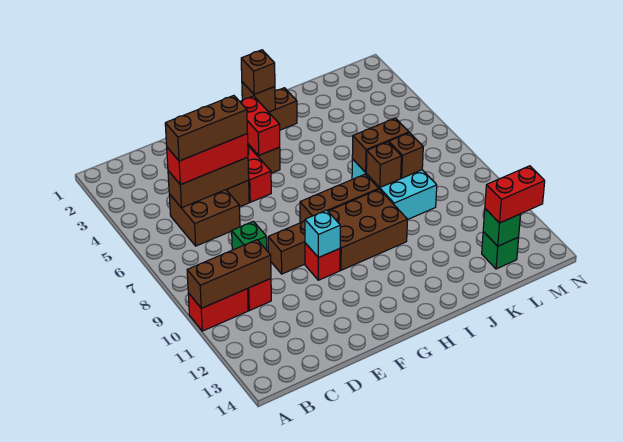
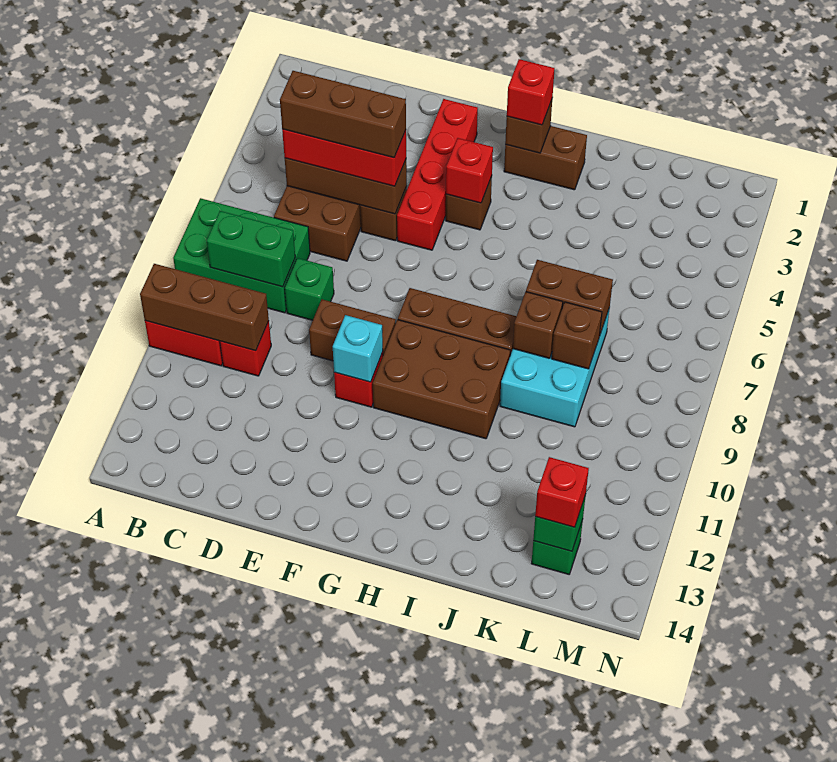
none -> green 2x3 brick [173,198,310,313]
none -> green 1x2 brick [207,211,295,287]
red 1x2 brick [240,96,280,155] -> red 1x1 brick [446,138,493,203]
brown 1x1 brick [241,50,275,95] -> red 1x1 brick [507,59,555,125]
red 1x2 brick [485,166,545,223] -> red 1x1 brick [535,457,589,527]

